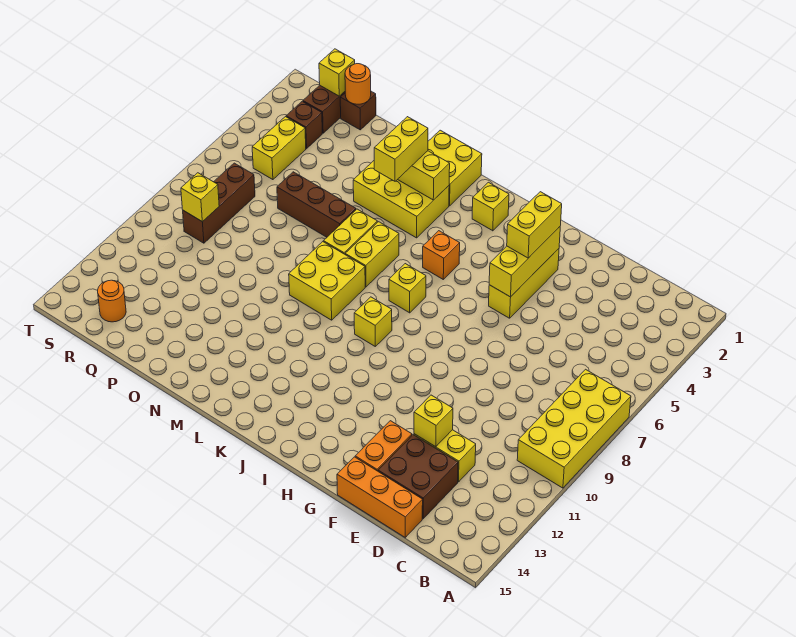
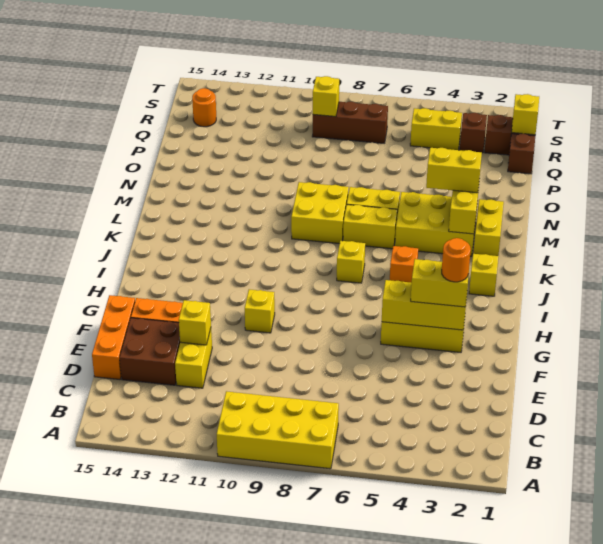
yellow 1x1 brick [354,297,392,346] -> yellow 1x1 brick moved to [245,289,275,333]
yellow 2x2 brick [428,130,482,206] -> yellow 1x2 brick [473,199,504,256]
yellow 2x3 brick [353,161,449,238] -> yellow 2x3 brick turned to [395,192,477,256]
brown 1x3 brick [277,172,356,237] -> none
orange 1x1 round brick [345,64,371,104] -> orange 1x1 round brick moved to [442,238,471,282]

